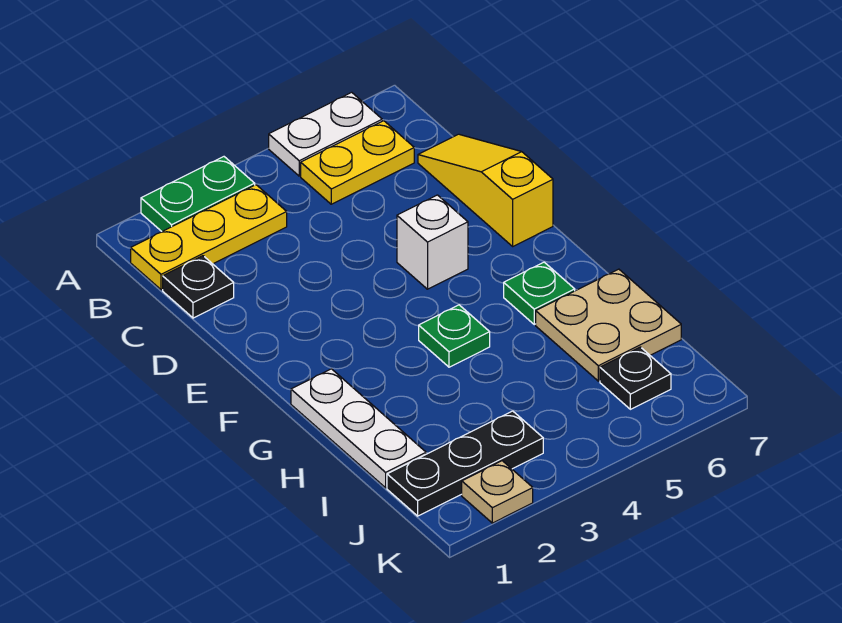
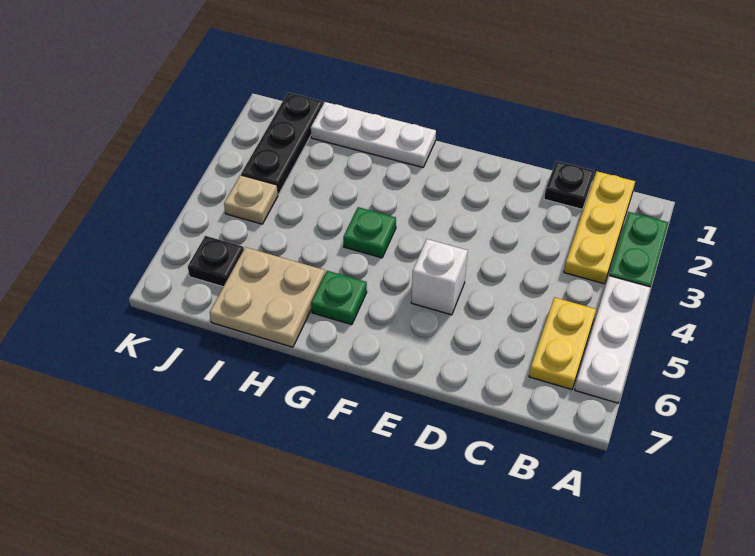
white 1x2 plate [269,92,382,176] -> white 1x3 plate [575,276,651,403]
yellow 1x3 slope [418,134,553,246] -> none
tan 1x1 plate [462,461,533,523] -> tan 1x1 plate moved to [224,175,278,224]

